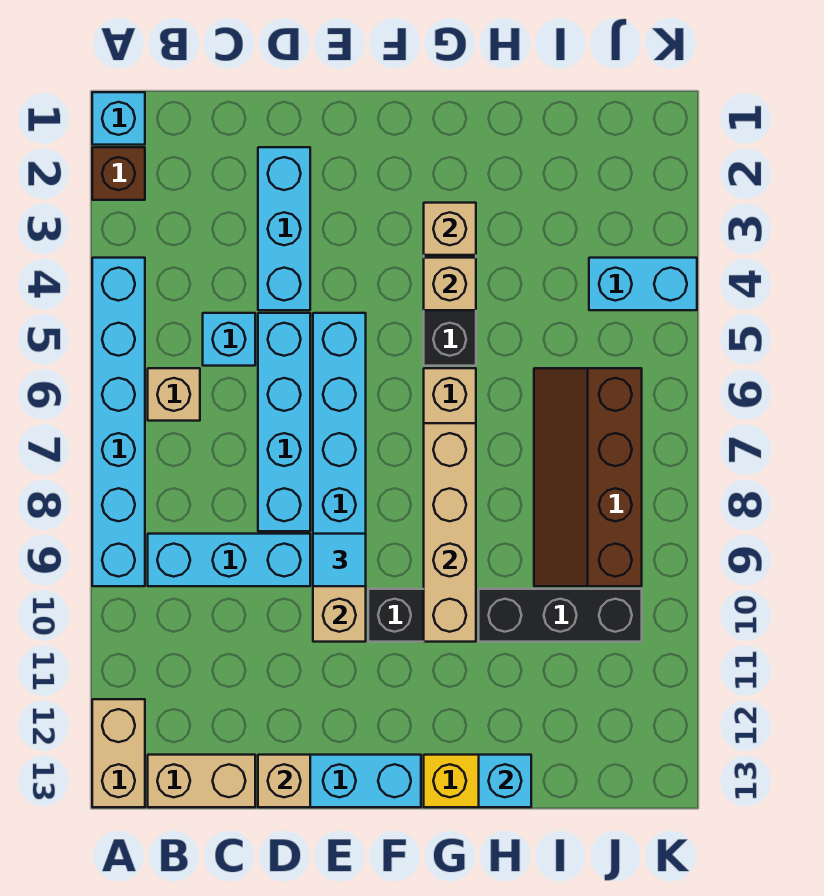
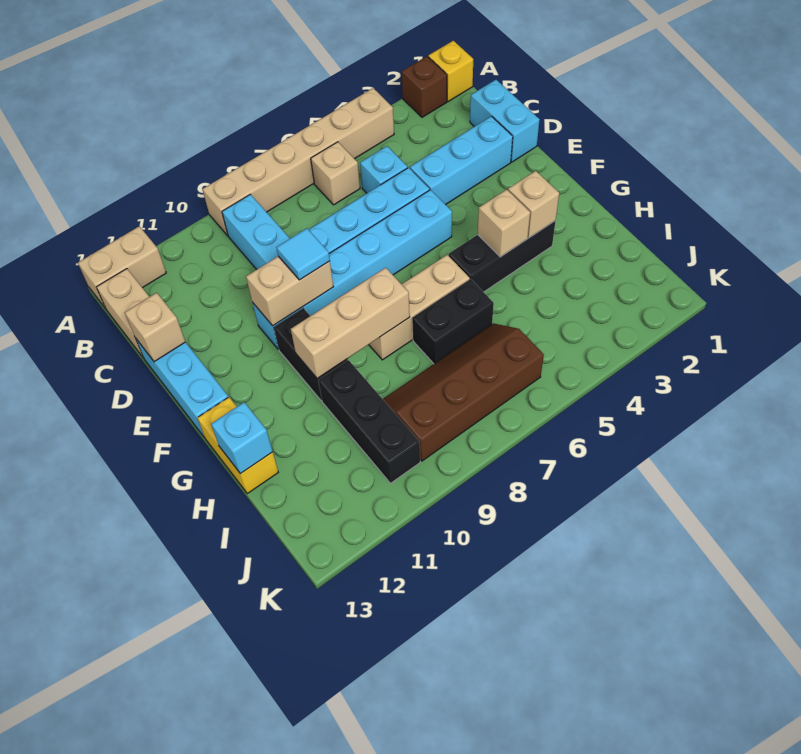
cyan 1x1 brick [92,92,145,145] -> yellow 1x1 brick [428,41,473,102]
cyan 1x6 brick [92,258,145,586] -> tan 1x6 brick [202,88,394,236]
tan 1x4 brick [424,423,476,642] -> tan 1x3 brick [291,268,410,379]
none -> black 1x2 brick [412,279,494,364]
cyan 1x2 brick [589,258,697,310] -> cyan 1x2 brick moved to [470,80,540,162]

